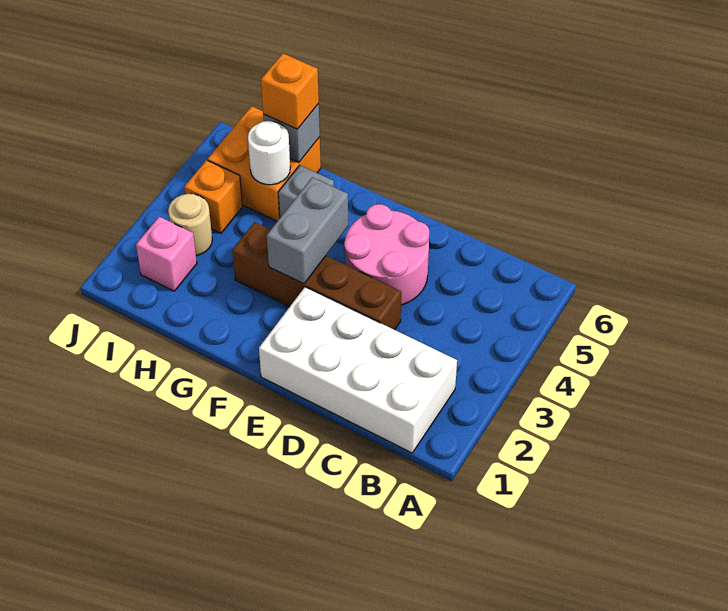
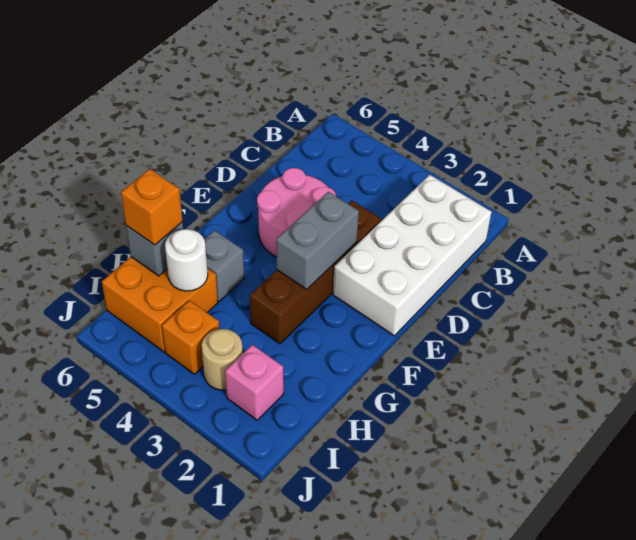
grey 1x2 brick [267,177,348,284] -> grey 1x2 brick turned to [276,192,359,289]

